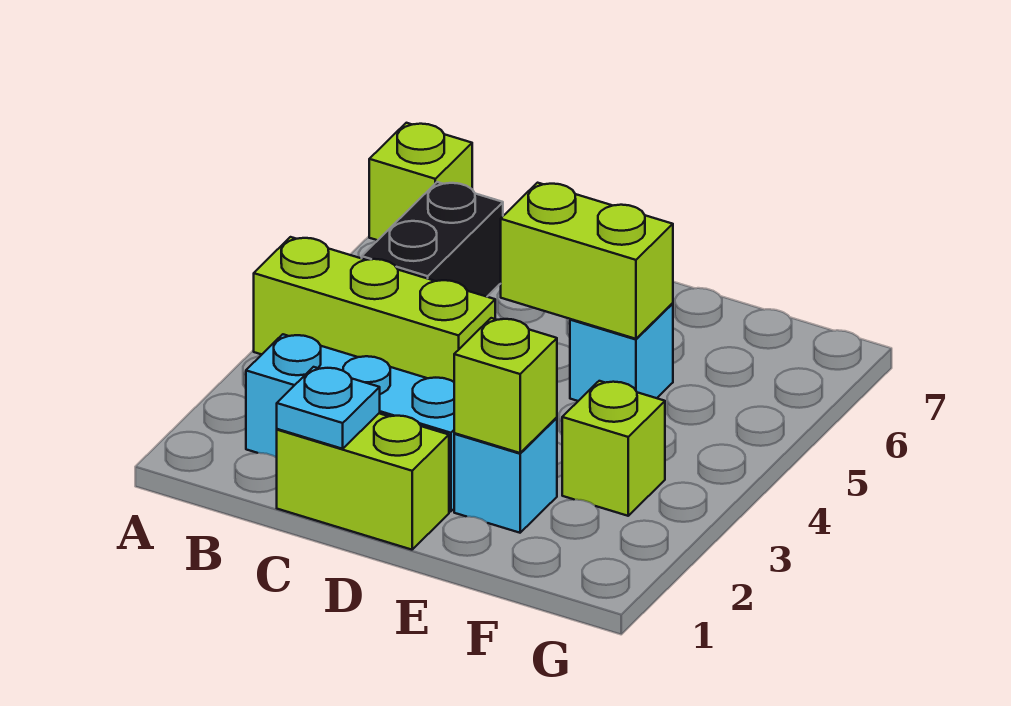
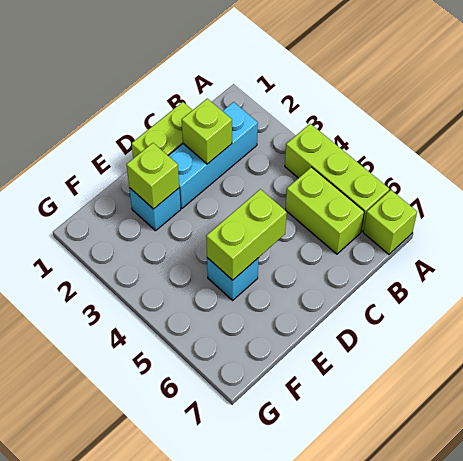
lime 1x3 brick [254,237,495,382] -> lime 1x3 brick turned to [285,124,389,231]
black 1x2 brick [362,182,503,297] -> lime 1x2 brick [285,167,364,254]
cyan 1x1 plate [277,367,380,449] -> none
lime 1x1 brick [562,381,665,516] -> lime 1x1 brick moved to [182,99,232,164]

